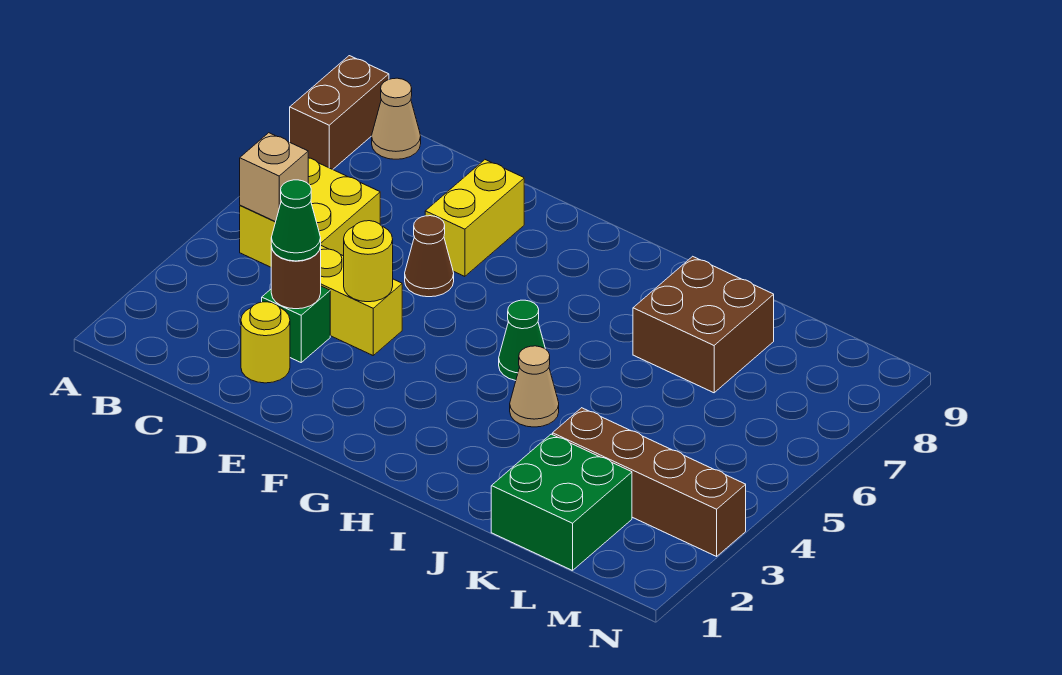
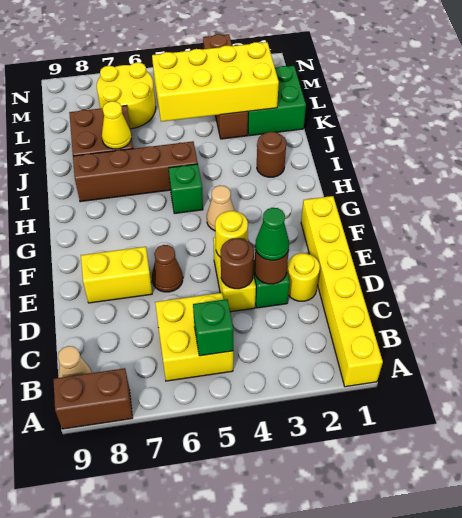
none -> yellow 1x6 brick [301,196,383,387]
tan 1x1 brick [240,133,308,222] -> green 1x1 brick [193,299,233,356]
none -> brown 1x1 round brick [221,238,254,289]
green 1x1 cone [499,300,545,381] -> green 1x1 brick [169,164,203,214]
none -> brown 1x1 round brick [257,132,286,177]
tan 1x1 cone [510,346,559,427] -> tan 1x1 cone moved to [207,185,235,231]
none -> brown 1x4 brick [73,141,198,202]
none -> yellow 1x1 cone [102,101,131,149]
none -> yellow 2x4 brick [152,42,279,122]
none -> yellow 2x2 round brick [97,62,156,129]

